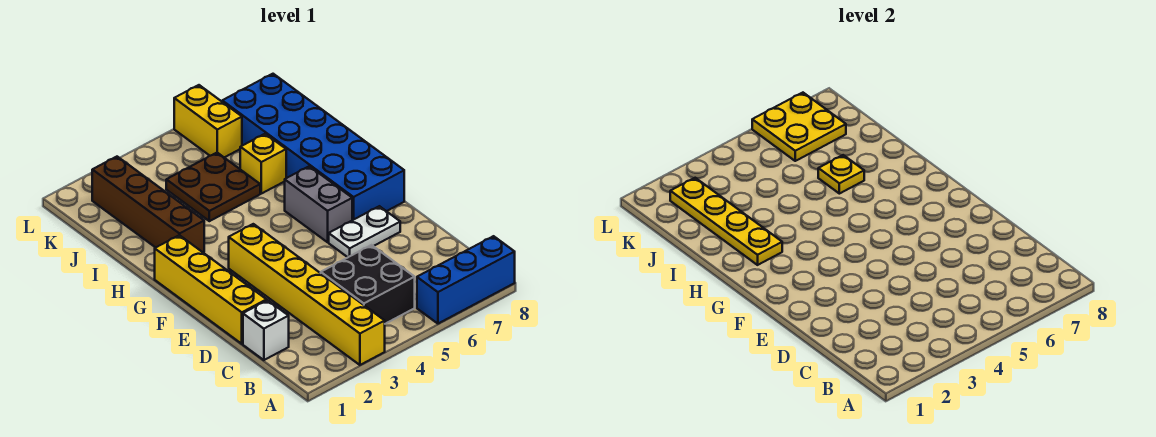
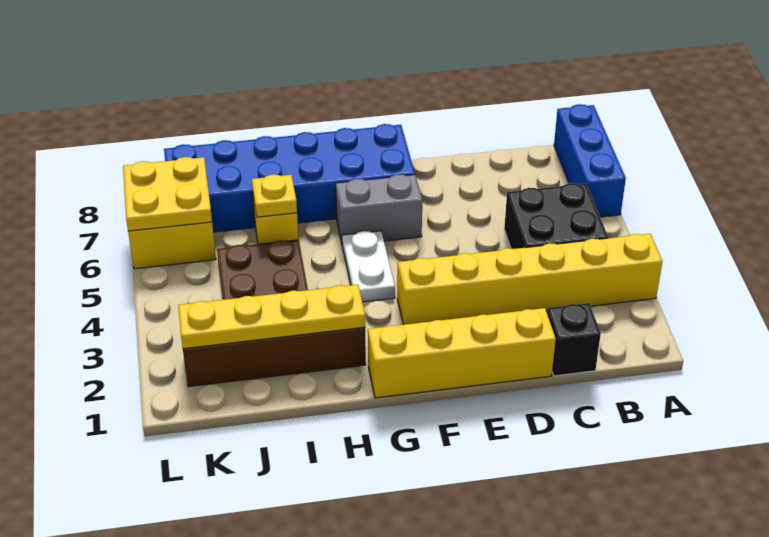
white 1x1 brick [243,300,289,360] -> black 1x1 brick [547,303,601,376]
white 1x2 plate [329,206,400,257] -> white 1x2 plate moved to [342,231,395,302]

